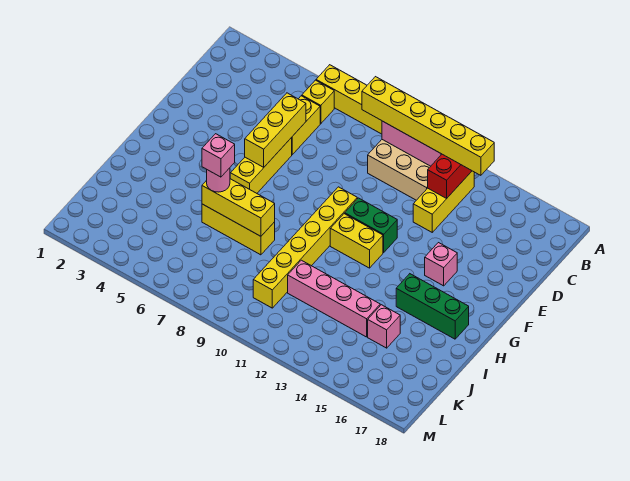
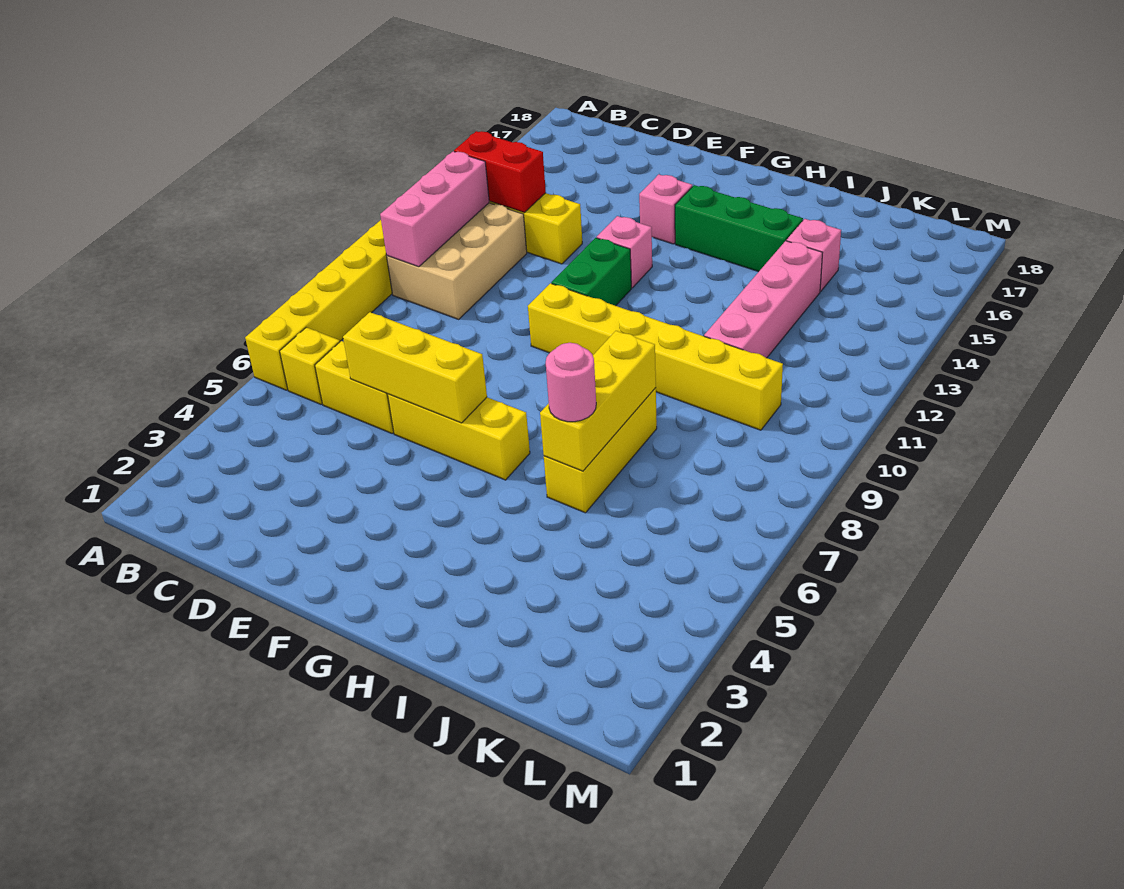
yellow 1x6 brick [362,77,494,175] -> none
yellow 1x2 brick [330,214,383,268] -> none
green 1x3 brick [396,274,469,339] -> green 1x3 brick turned to [675,185,803,272]
pink 1x1 brick [202,134,235,177] -> pink 1x1 brick moved to [597,216,652,288]

